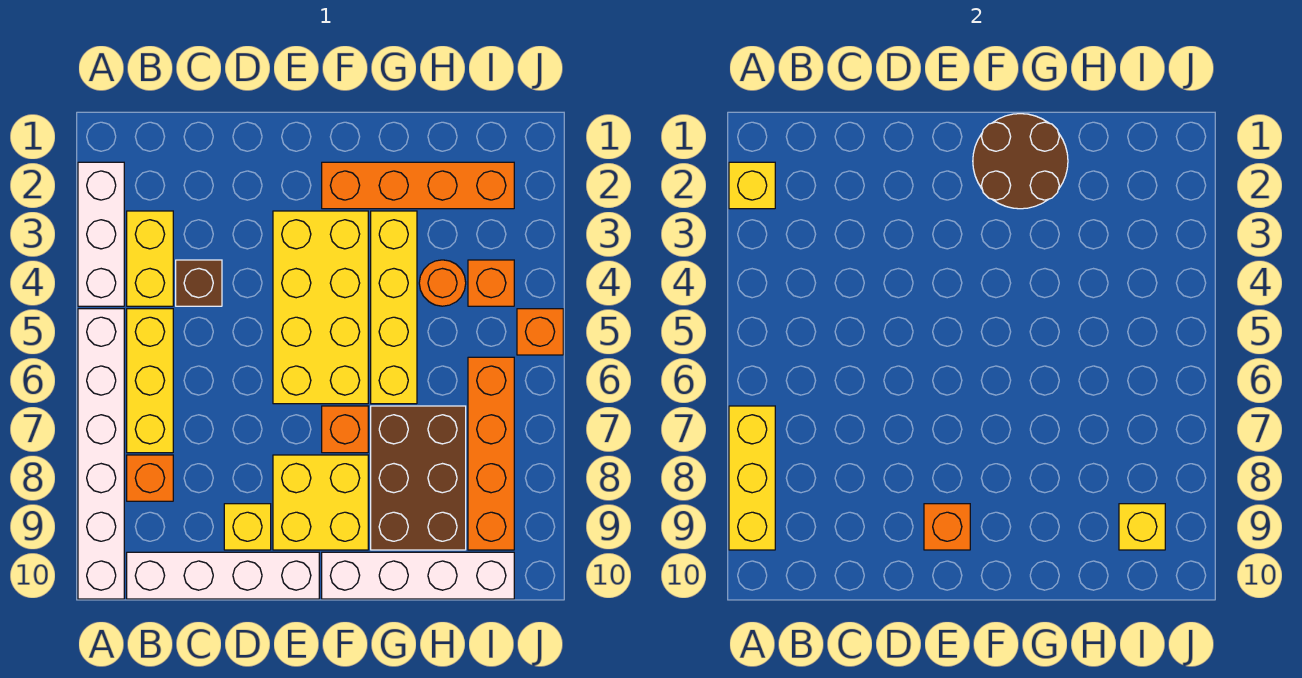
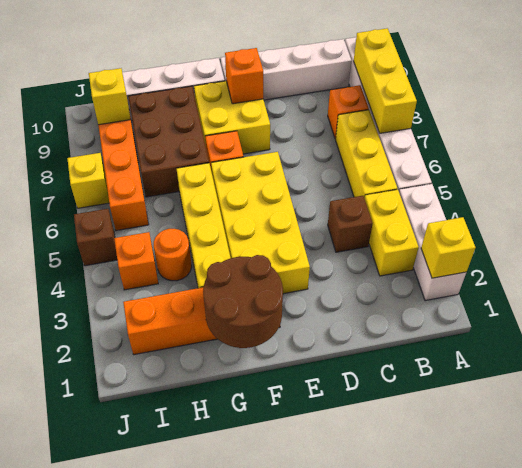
yellow 1x1 brick [224,504,271,550] -> yellow 1x1 brick moved to [67,153,109,208]
orange 1x1 brick [517,309,563,355] -> brown 1x1 brick [74,209,117,266]

